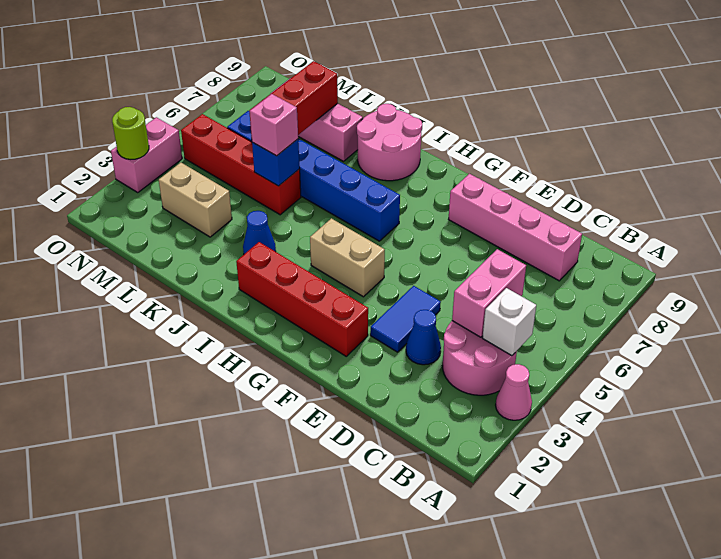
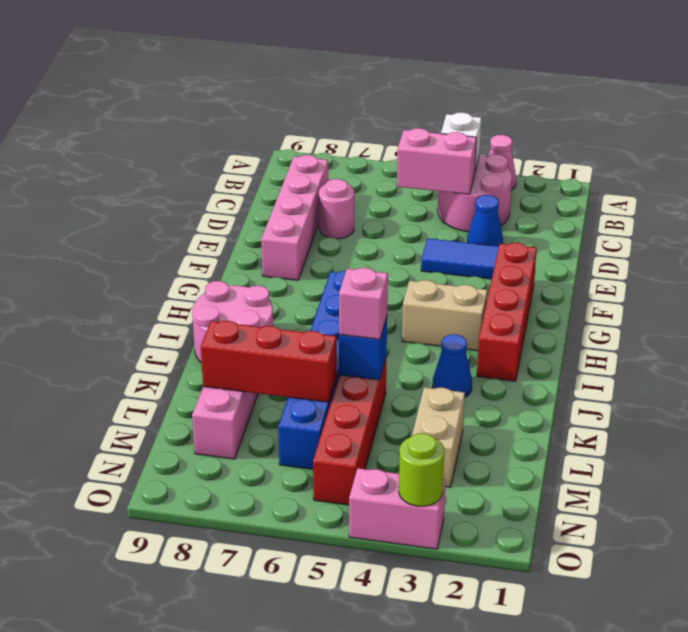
none -> pink 1x1 round brick [319,179,354,239]
tan 1x2 brick [310,218,385,297] -> tan 1x2 brick turned to [402,280,487,351]

